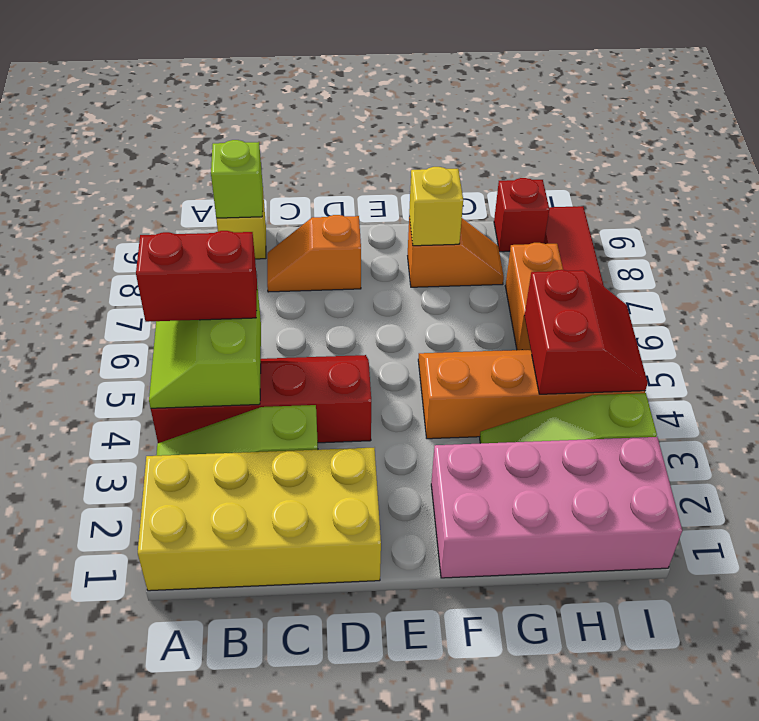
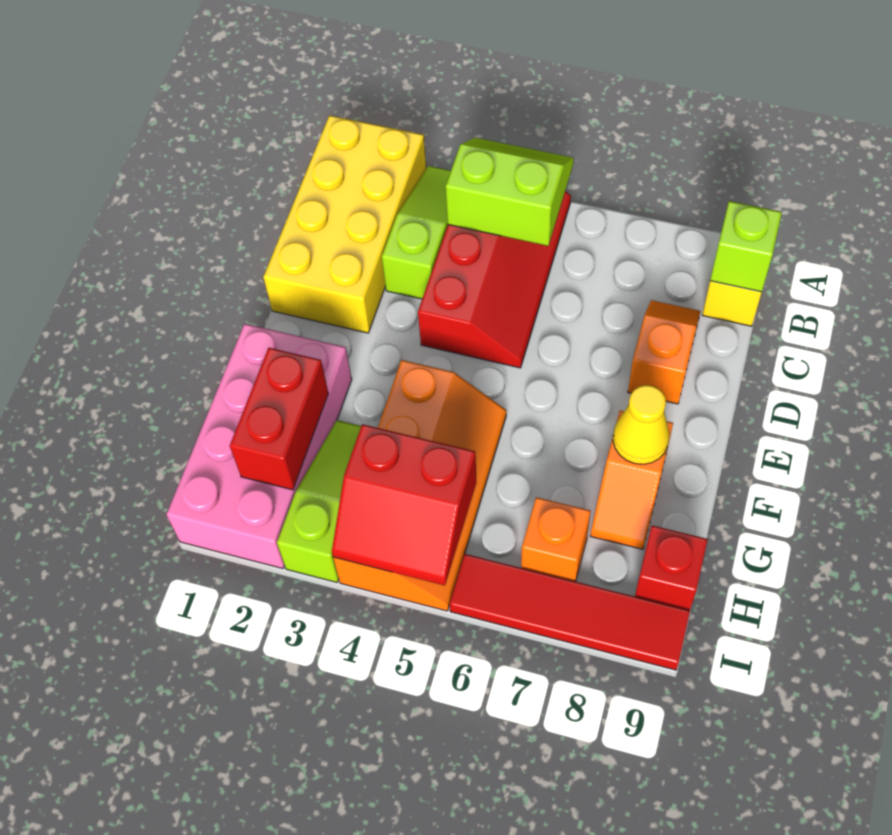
red 1x2 brick [136,231,257,322] -> red 1x2 brick moved to [230,348,328,490]
yellow 1x1 brick [409,167,463,246] -> yellow 1x1 cone [613,385,669,464]
orange 1x2 brick [505,243,563,350] -> orange 1x1 brick [521,497,590,582]

